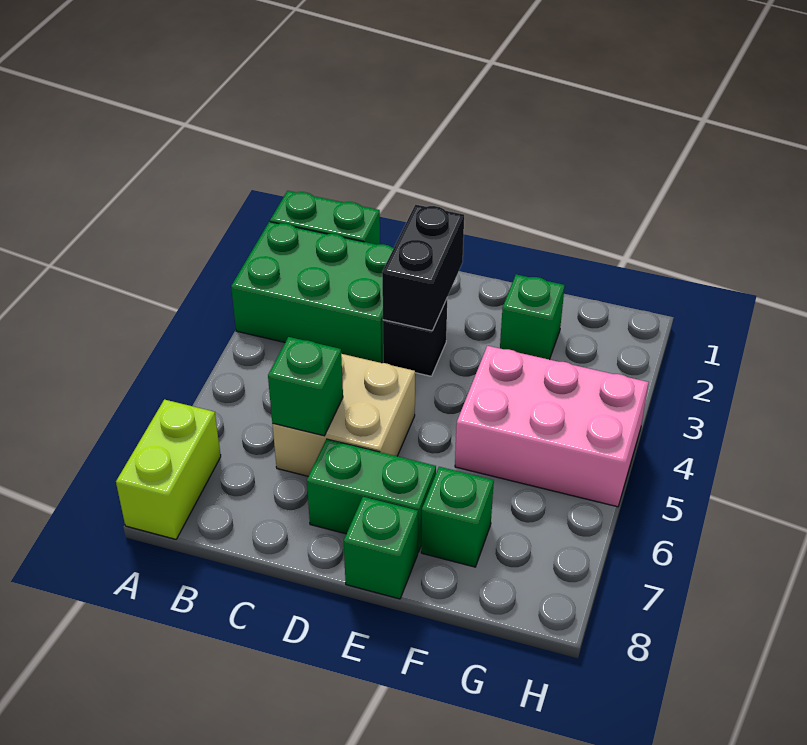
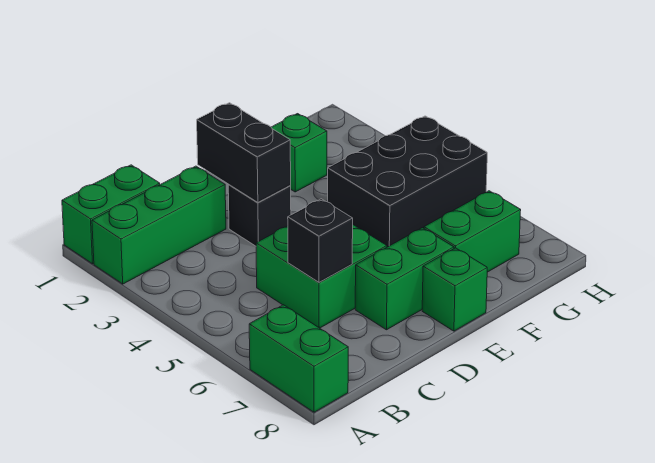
green 2x3 brick [231,222,394,363] -> green 1x3 brick [92,166,226,284]
lime 1x2 brick [116,400,221,539] -> green 1x2 brick [249,305,348,412]
tan 2x2 brick [272,354,415,476] -> green 2x2 brick [256,225,387,328]
green 1x1 brick [268,337,343,436] -> black 1x1 brick [288,199,353,282]
pink 2x3 brick [455,346,649,507] -> black 2x3 brick [328,116,487,247]
green 1x1 brick [421,467,494,567] -> green 1x2 brick [424,191,521,272]

